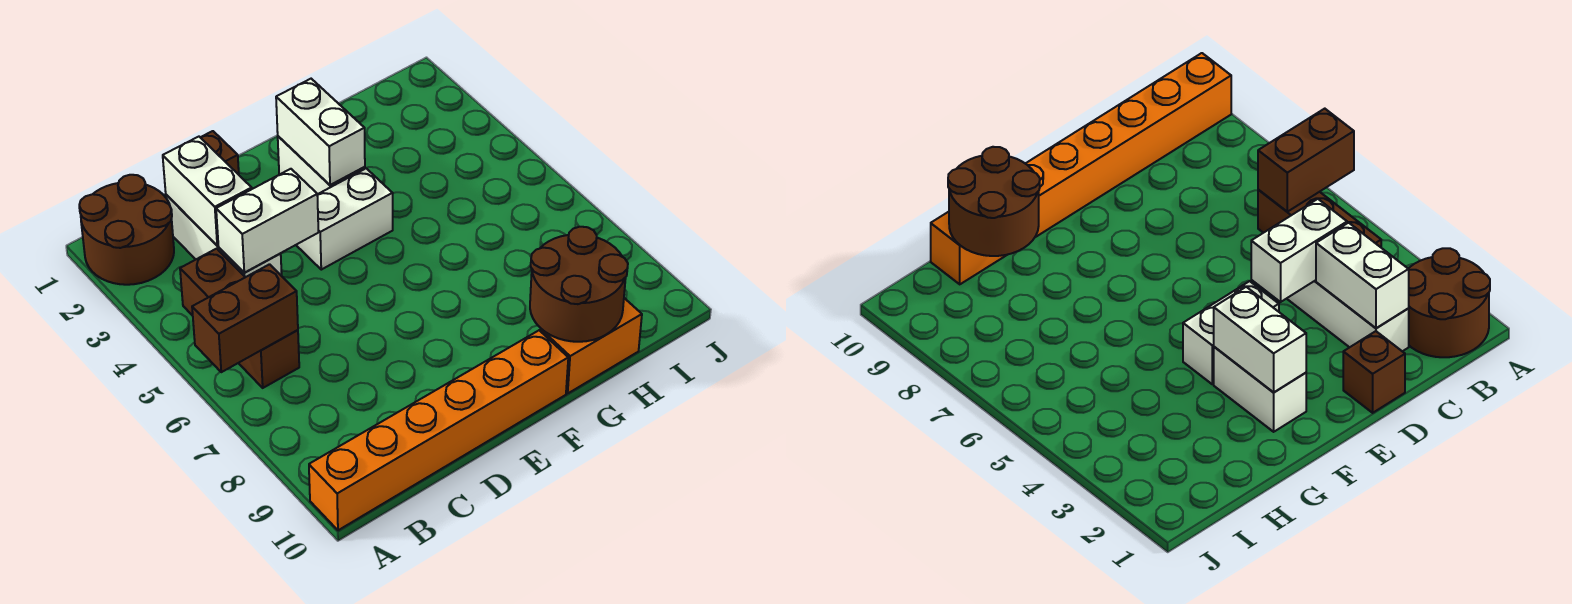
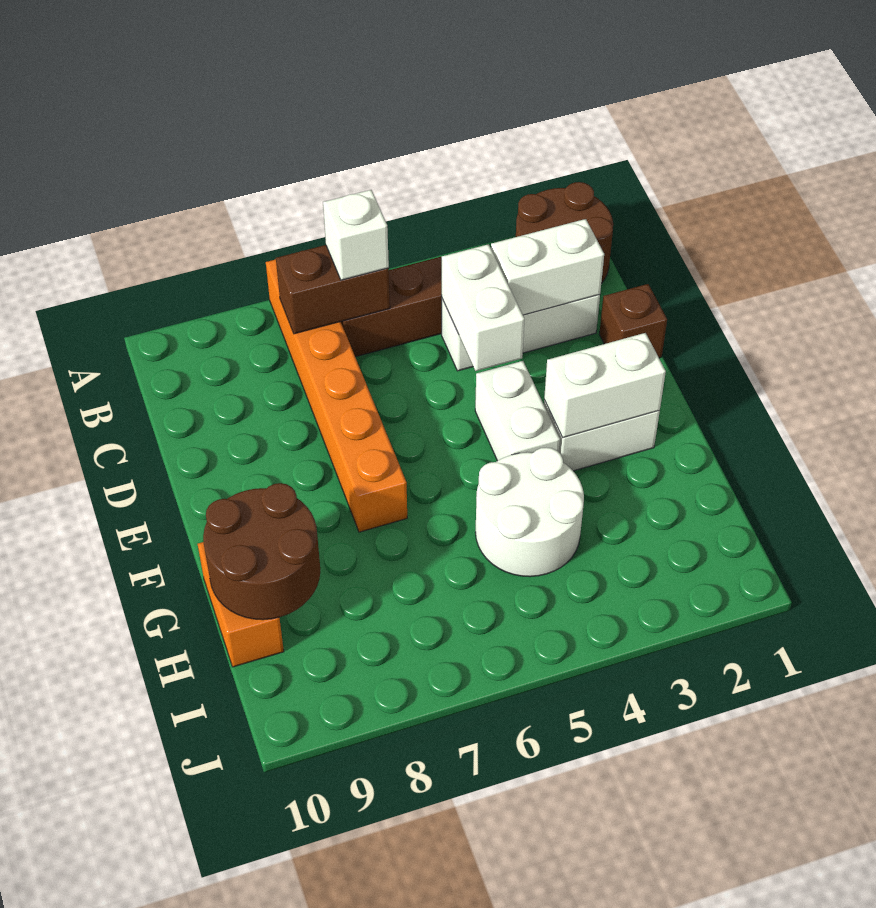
brown 1x2 brick [192,264,298,372] -> brown 1x2 brick turned to [276,245,390,334]
orange 1x6 brick [309,330,568,530] -> orange 1x6 brick moved to [266,259,407,532]
none -> white 1x1 brick [323,190,389,280]
none -> white 2x2 round brick [475,447,584,577]

